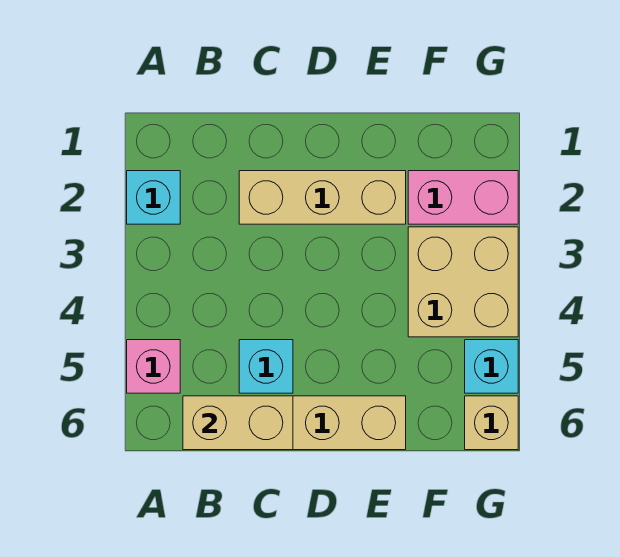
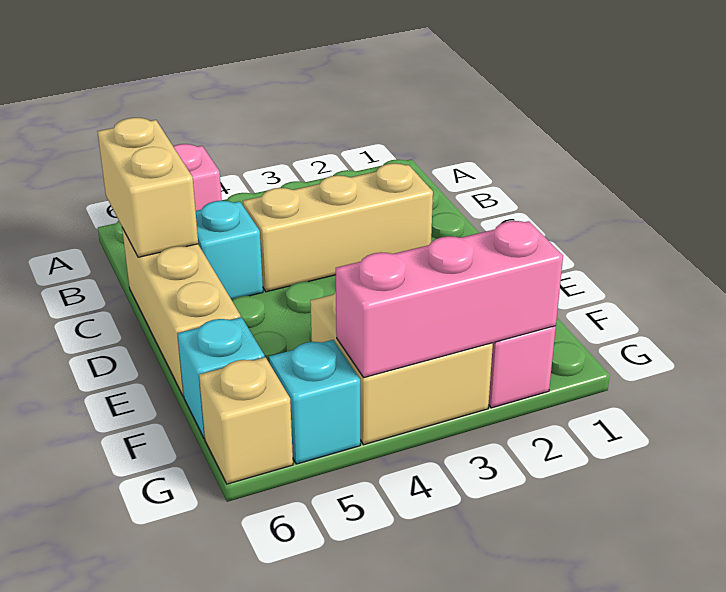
cyan 1x1 brick [127,171,180,224] -> cyan 1x1 brick moved to [177,317,265,438]
tan 1x3 brick [239,171,406,224] -> tan 1x3 brick turned to [243,163,433,292]
none -> pink 1x3 brick [336,221,563,377]

